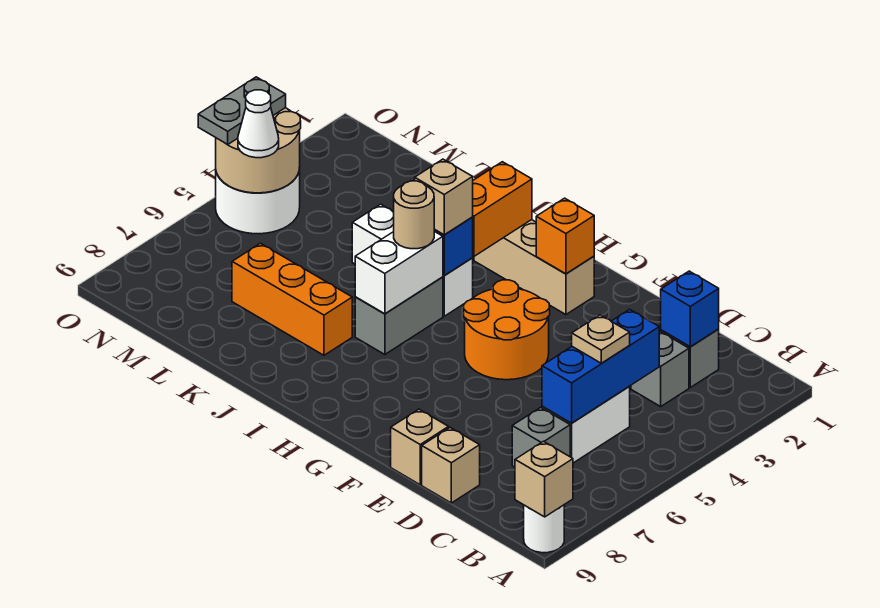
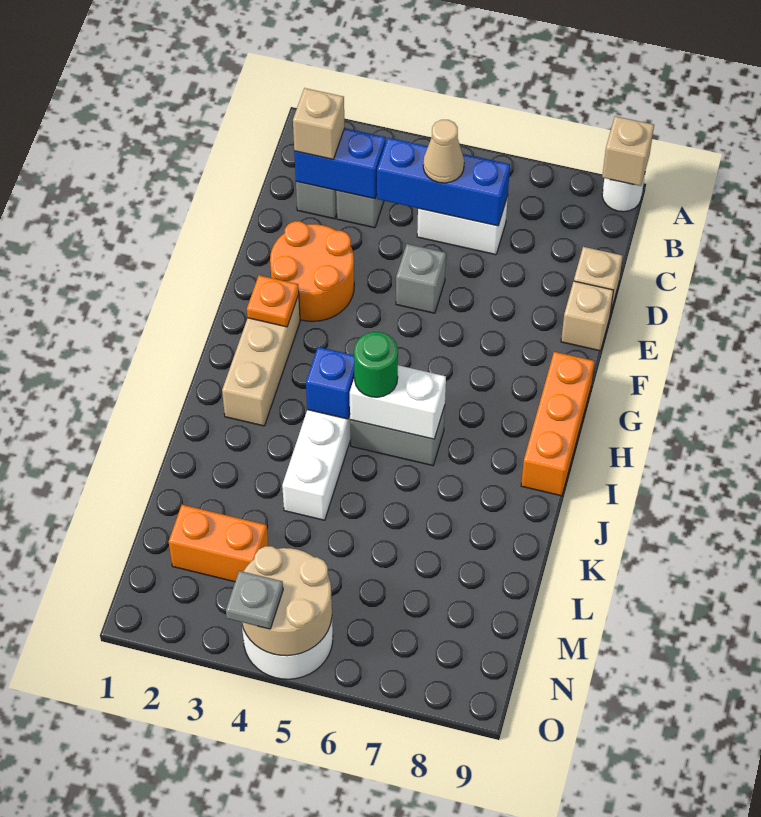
blue 1x1 brick [661,271,719,347] -> blue 1x2 brick [294,128,386,199]
tan 1x1 plate [572,315,630,363] -> tan 1x1 cone [423,120,464,183]
grey 1x1 brick [512,407,570,467] -> grey 1x1 brick moved to [396,244,446,313]
orange 2x2 round brick [464,280,550,380] -> orange 2x2 round brick moved to [270,221,354,321]
orange 1x1 brick [536,198,594,274] -> orange 1x1 plate [247,275,299,327]
orange 1x2 brick [473,162,532,256] -> orange 1x2 brick moved to [169,505,268,582]
tan 1x1 brick [415,159,473,235] -> tan 1x1 brick moved to [293,88,345,159]
tan 1x1 round brick [394,181,434,249] -> green 1x1 round brick [354,332,398,397]
orange 1x3 brick [232,243,352,355] -> orange 1x3 brick moved to [521,352,595,496]
white 1x1 cone [238,90,279,158] -> none
grey 1x2 plate [198,77,286,145] -> grey 1x1 plate [226,571,283,629]

